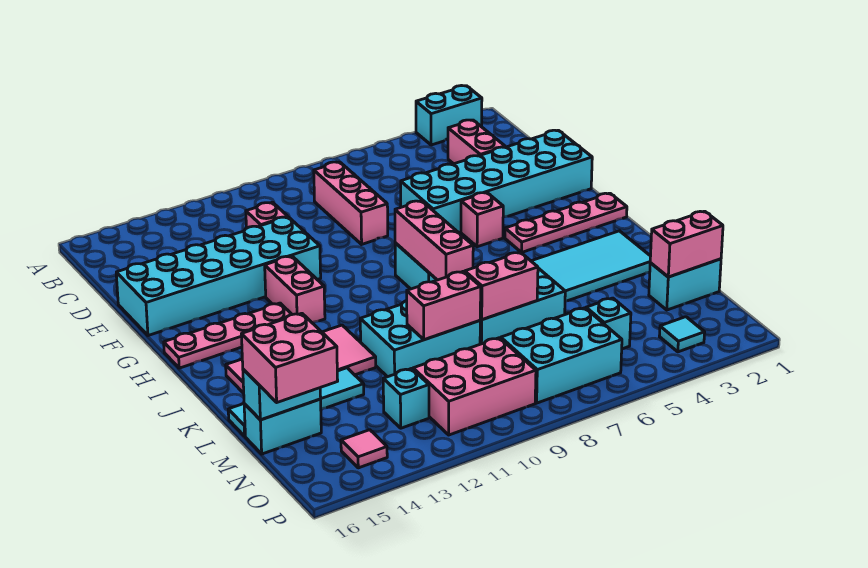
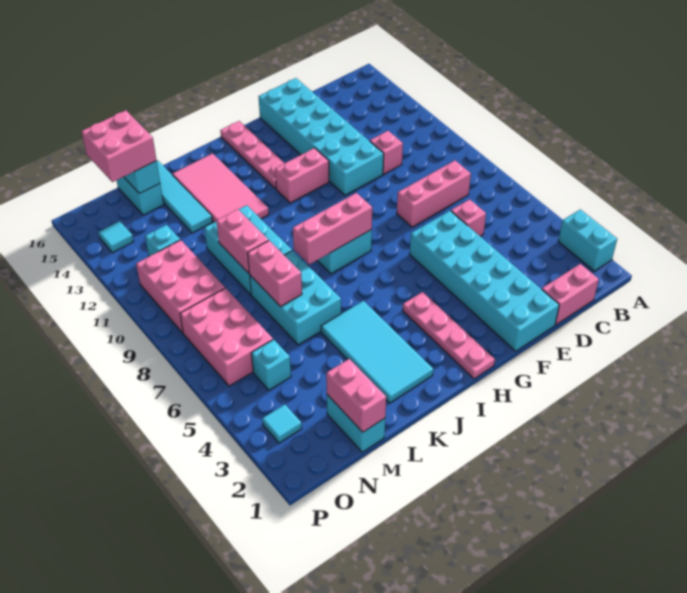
pink 1x2 brick [448,120,505,164] -> pink 1x2 brick moved to [542,264,599,325]
pink 1x1 brick [461,192,503,247] -> pink 1x1 brick moved to [451,199,486,236]
cyan 2x3 brick [501,308,622,403] -> pink 2x3 brick [180,288,273,386]
pink 1x1 tile [341,430,387,468] -> cyan 1x1 tile [98,221,134,253]

